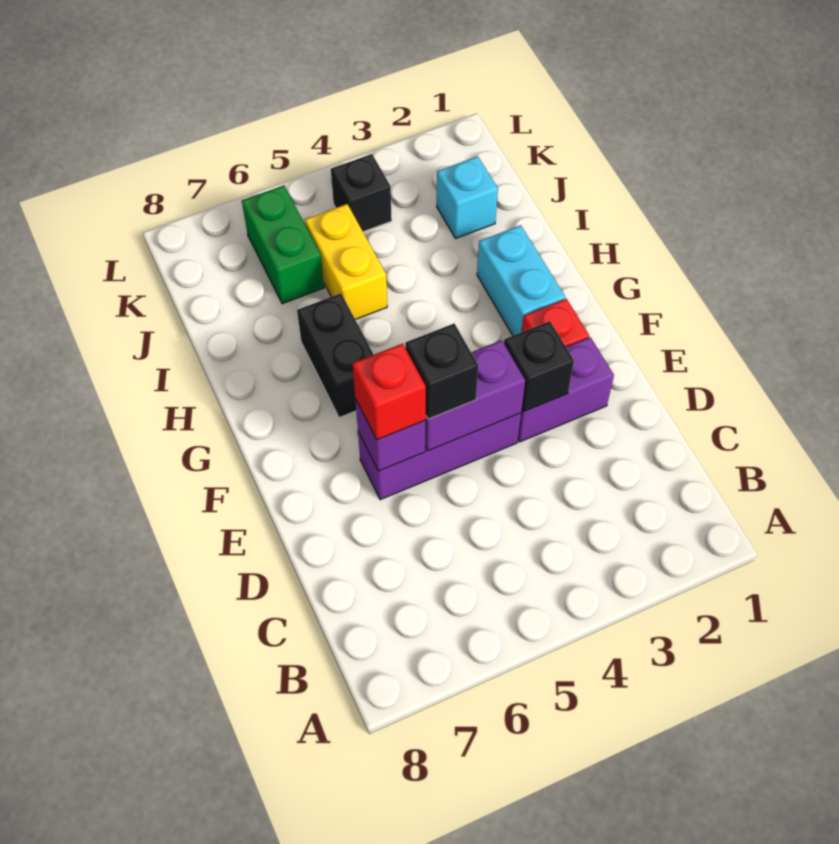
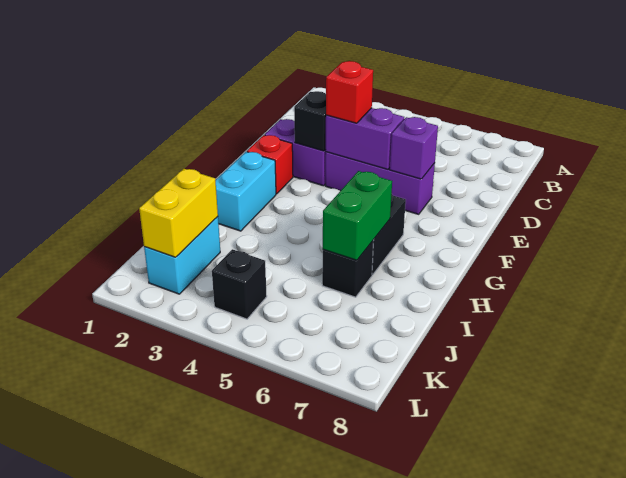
black 1x1 brick [405,324,478,419] -> black 1x1 brick moved to [322,240,374,297]
red 1x1 brick [353,344,426,440] -> red 1x1 brick moved to [326,61,373,123]
yellow 1x2 brick [305,204,387,320] -> yellow 1x2 brick moved to [139,169,218,257]
cyan 1x1 brick [437,156,498,239] -> cyan 1x2 brick [144,217,220,294]
green 1x2 brick [242,185,324,304] -> green 1x2 brick moved to [323,171,392,260]

